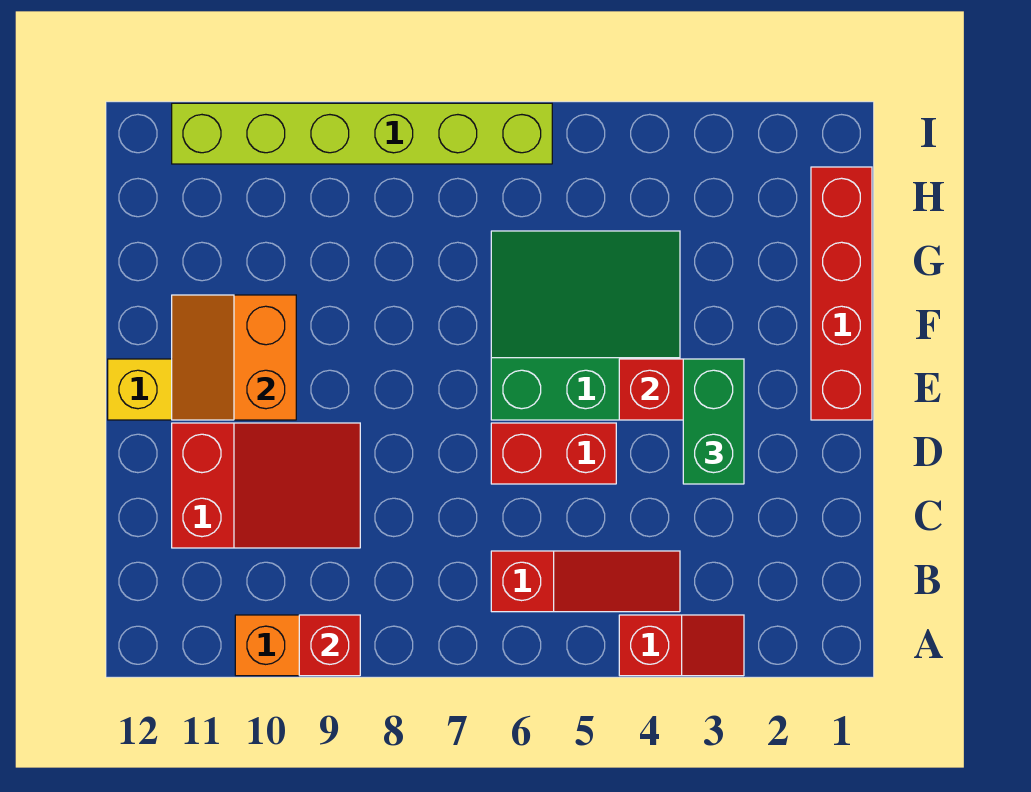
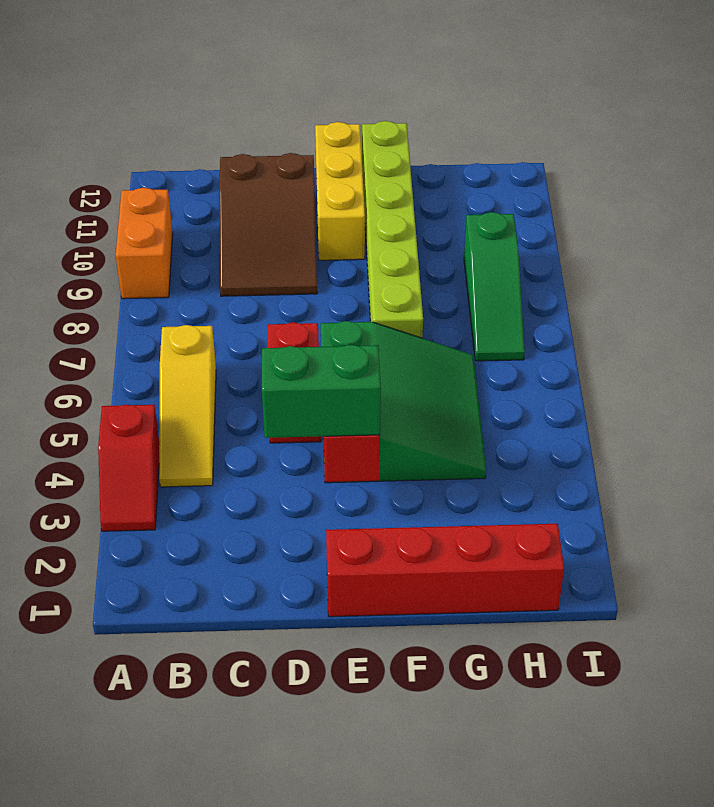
red 1x1 brick [299,615,360,676] -> none
red 1x3 slope [491,551,680,612] -> yellow 1x3 slope [159,325,216,487]
red 2x3 slope [172,423,360,548] -> brown 2x3 slope [219,153,317,296]
orange 2x2 slope [172,295,296,420] -> none
none -> green 1x3 slope [464,212,525,361]
lime 1x6 brick [172,103,552,164] -> lime 1x6 brick moved to [362,121,423,338]

